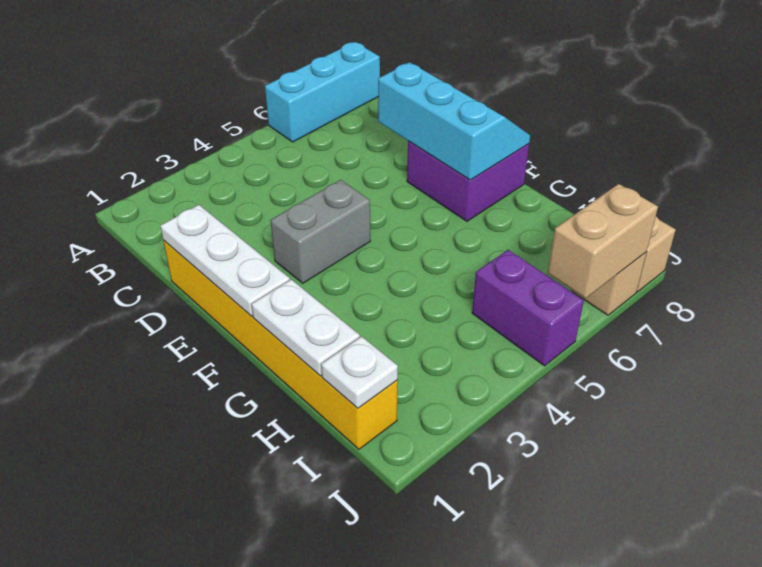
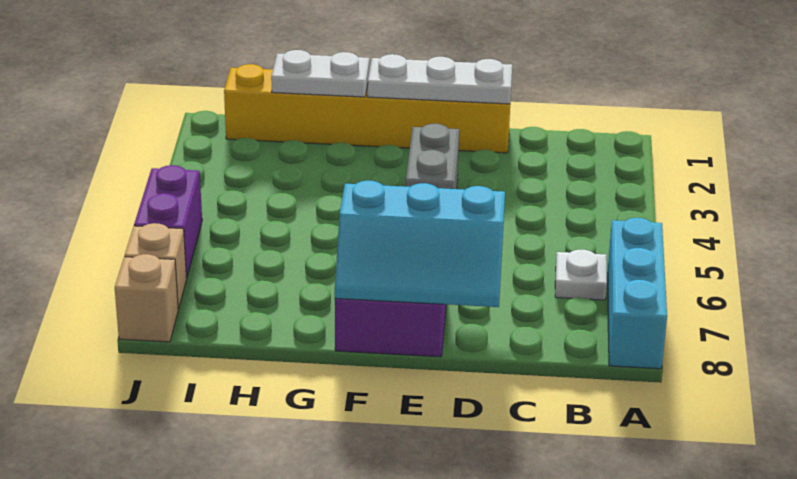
white 1x1 plate [321,336,398,408] -> white 1x1 plate moved to [555,250,607,300]
purple 1x2 brick [472,250,584,366] -> purple 1x2 brick turned to [134,165,202,277]
tan 1x2 brick [548,184,658,298] -> none

